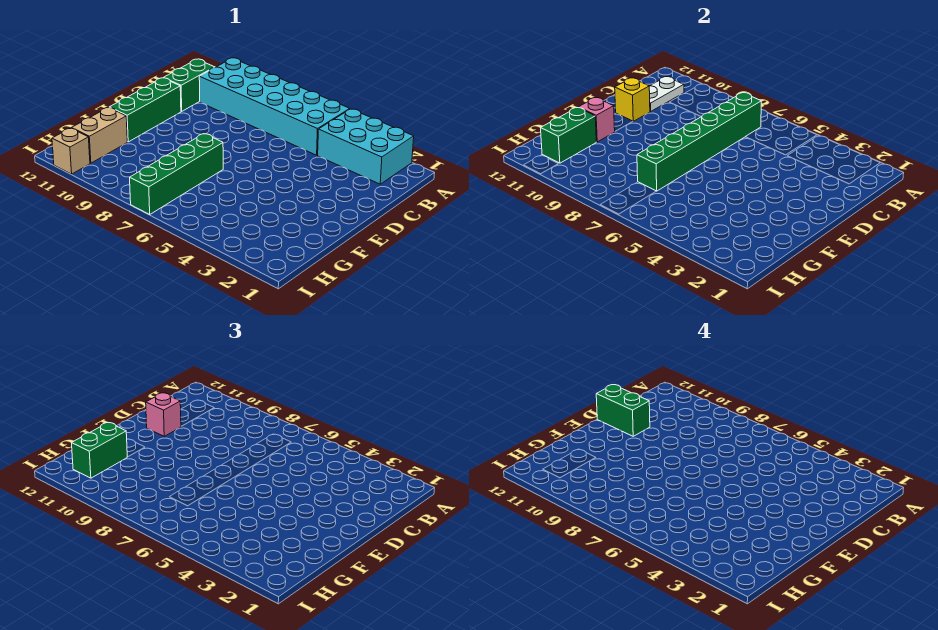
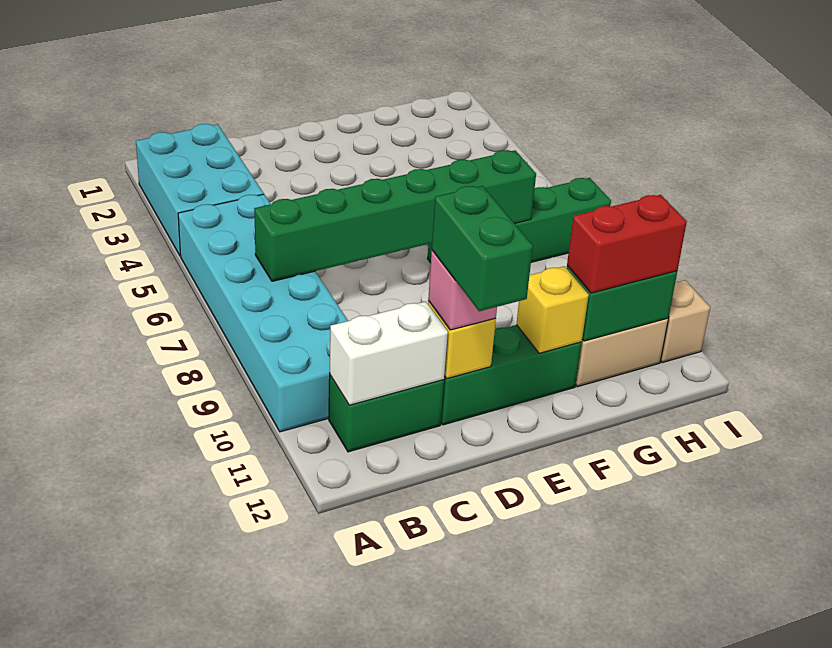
white 1x2 plate [649,77,684,111] -> white 1x2 brick [330,301,448,405]
pink 1x1 brick [578,98,615,142] -> yellow 1x1 brick [516,266,589,353]
green 1x2 brick [72,423,127,478] -> red 1x2 brick [567,195,687,293]

